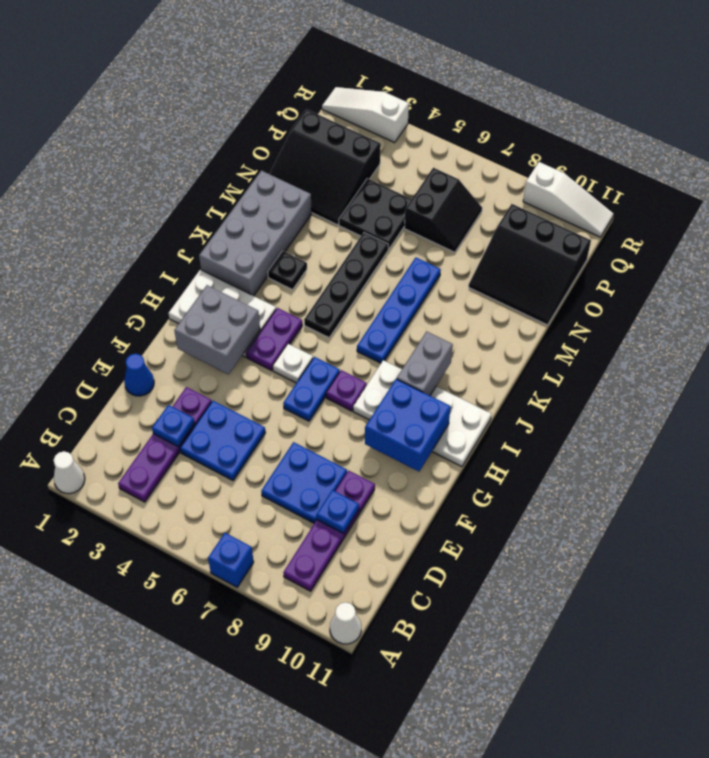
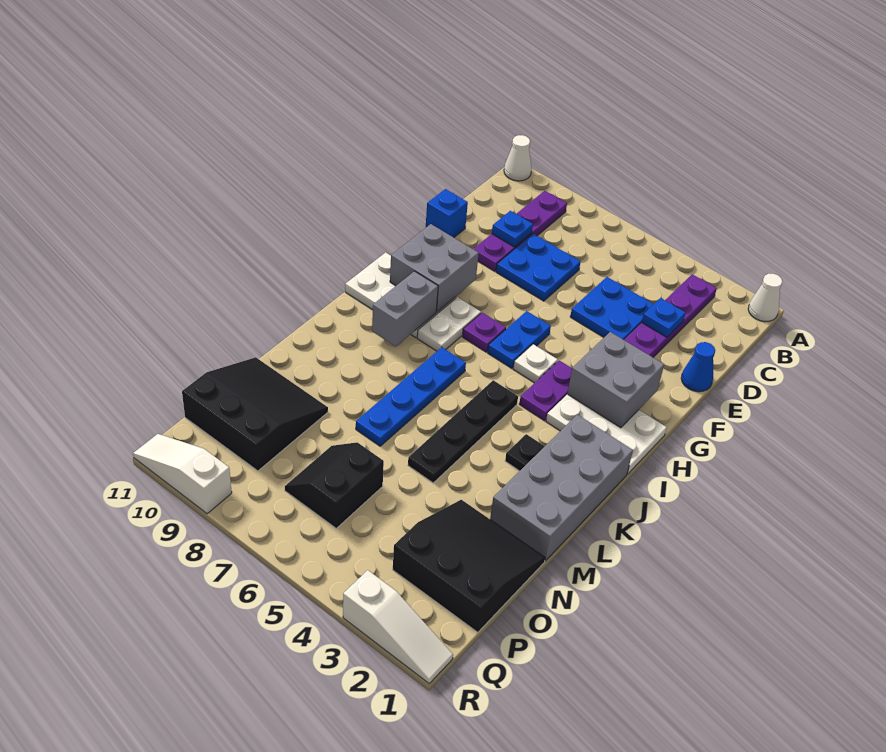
blue 1x1 brick [208,533,254,587] -> blue 1x1 brick moved to [426,189,468,237]
blue 2x2 brick [365,379,451,471] -> grey 2x2 brick [390,224,479,312]
black 2x2 plate [339,178,412,249] -> none

